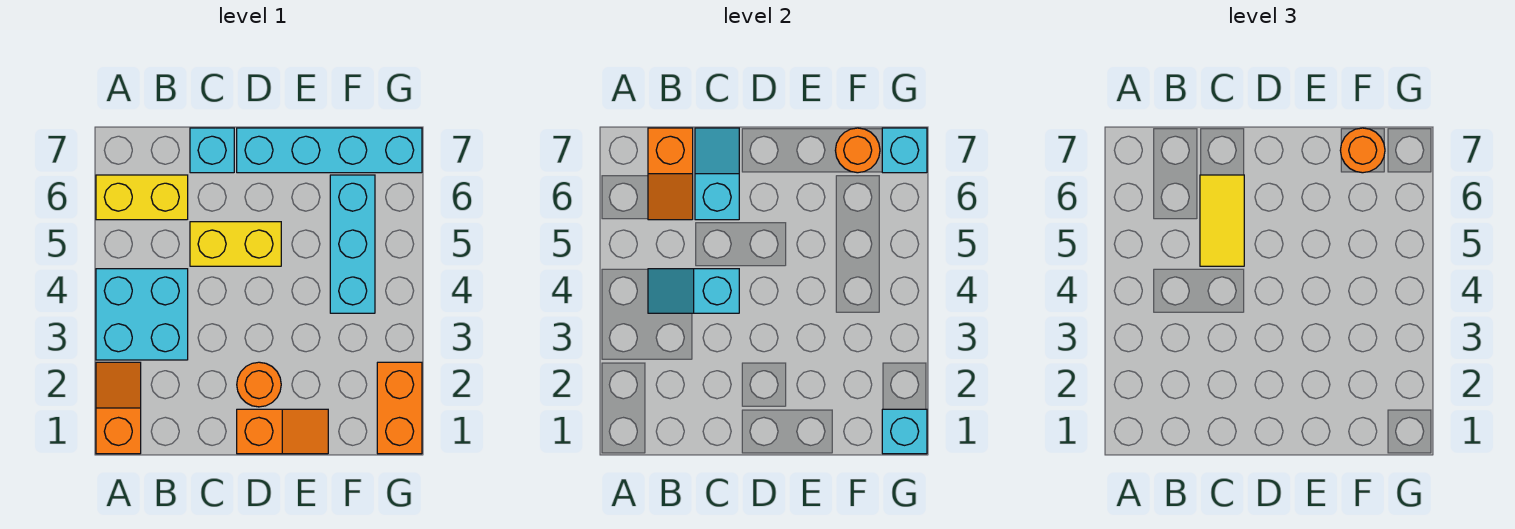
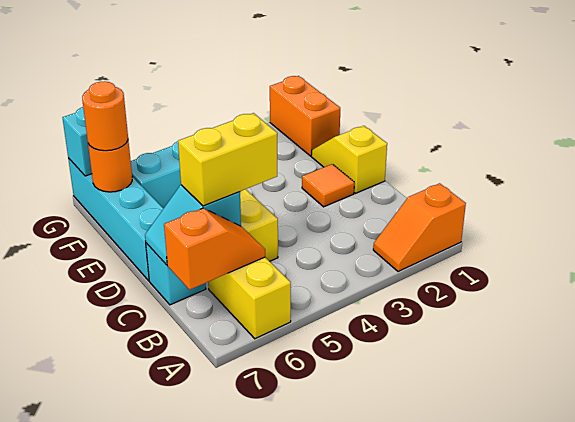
cyan 2x2 brick [96,269,188,360] -> none
cyan 1x2 slope [648,269,739,313] -> none
yellow 1x2 tile [1200,175,1244,266] -> yellow 1x2 brick [178,113,277,206]
orange 1x2 slope [237,409,328,454] -> yellow 1x2 slope [311,126,387,193]
orange 1x1 round brick [237,362,281,407] -> orange 1x1 tile [302,164,354,207]
orange 1x2 brick [377,362,422,454] -> orange 1x2 brick turned to [270,76,340,156]
cyan 1x1 brick [882,409,927,454] -> none

